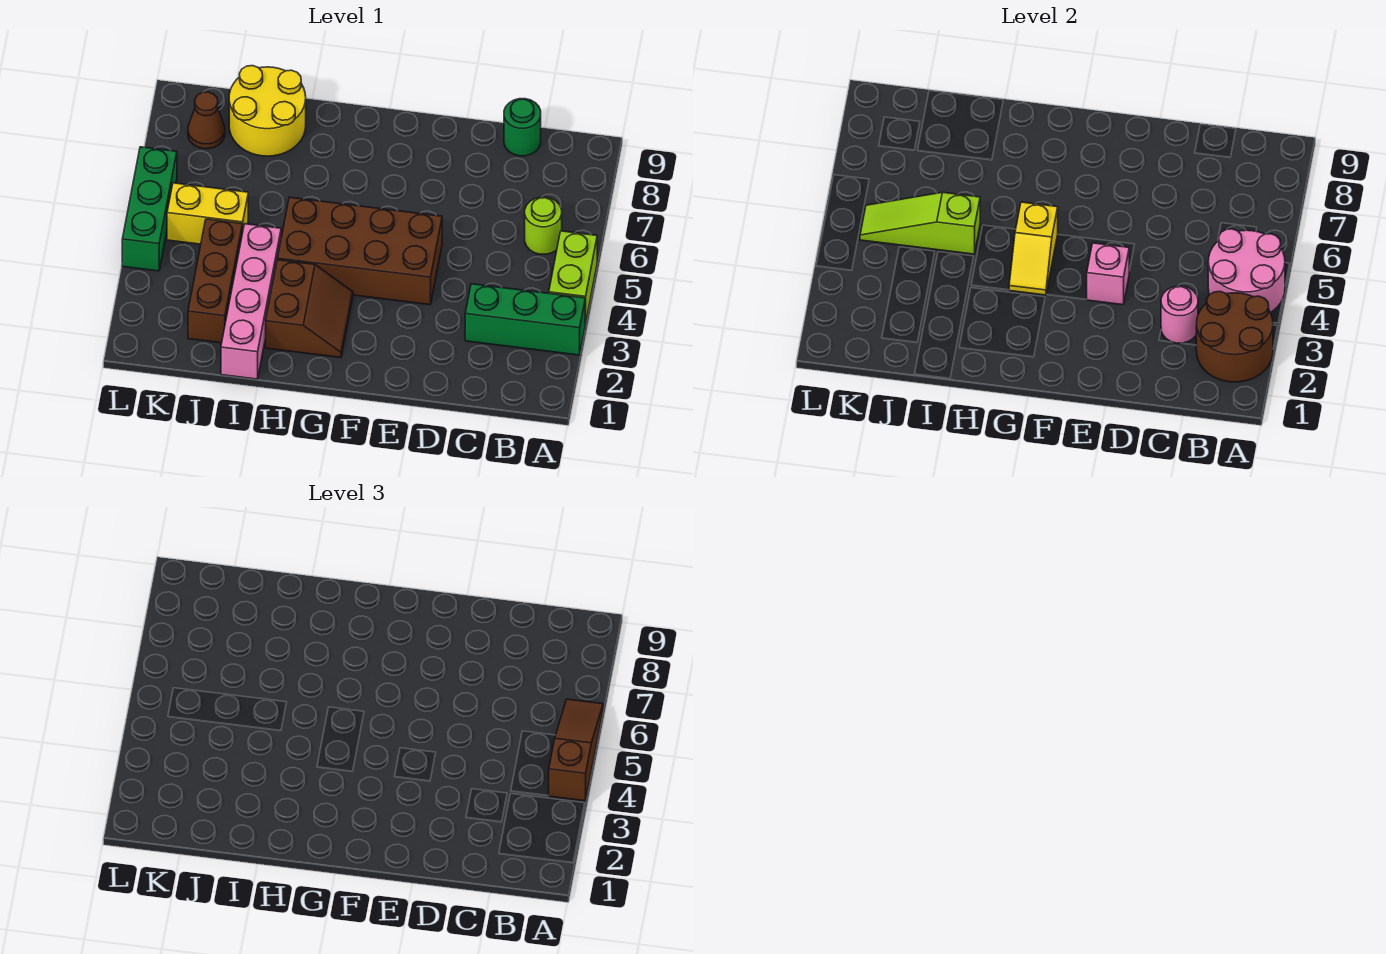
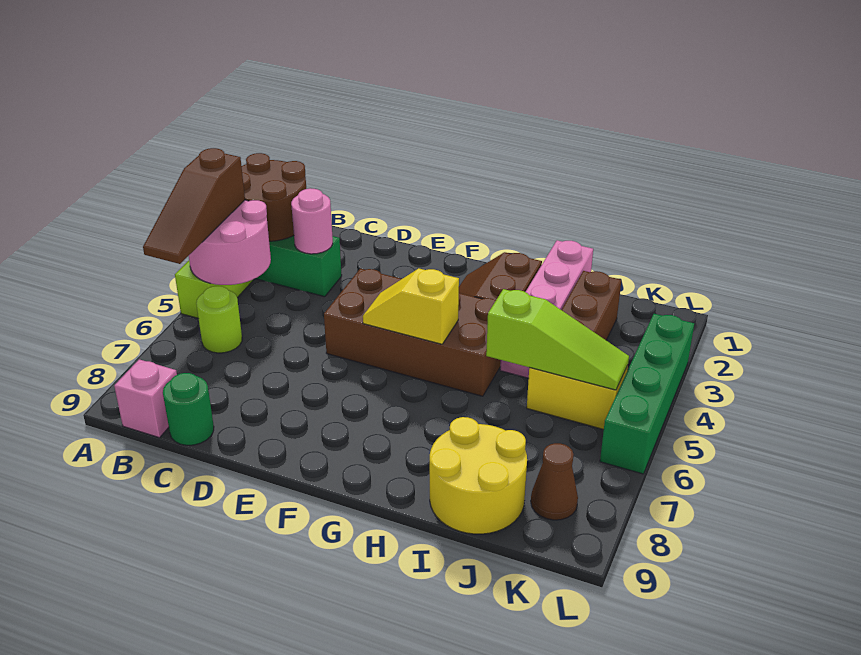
pink 1x1 brick [1086,243,1129,305] -> pink 1x1 brick moved to [114,359,177,438]
yellow 1x2 slope [1009,202,1058,295] -> yellow 1x2 slope turned to [363,269,459,344]
green 1x3 brick [122,147,177,271] -> green 1x4 brick [600,314,694,474]

